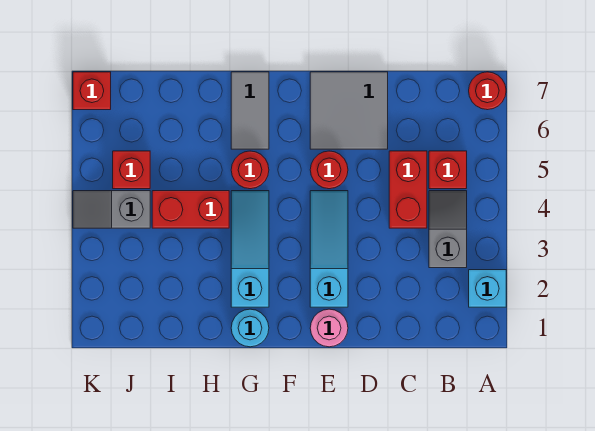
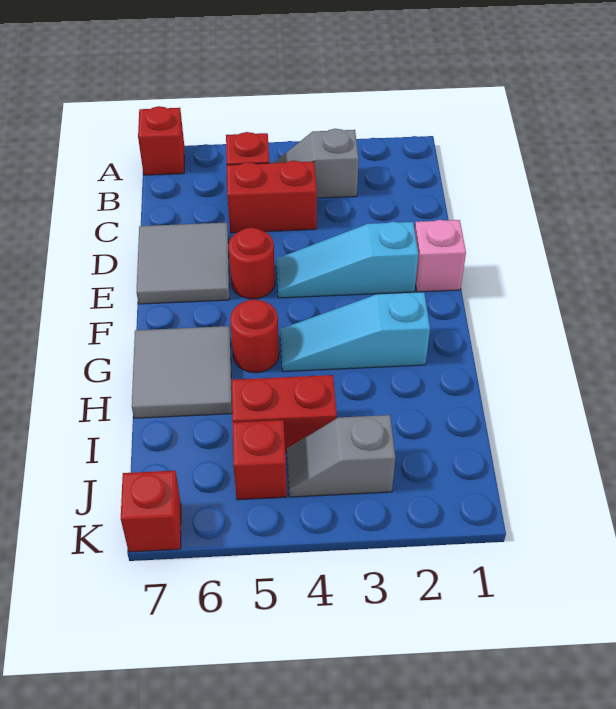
cyan 1x1 brick [469,270,506,307] -> none
red 1x1 round brick [469,72,506,110] -> red 1x1 brick [138,106,184,175]
pink 1x1 round brick [310,309,348,347] -> pink 1x1 brick [415,220,466,292]
cyan 1x1 round brick [231,309,269,347] -> none
grey 1x2 tile [231,72,269,149] -> grey 2x2 tile [132,326,232,418]
red 1x2 brick [152,191,229,228] -> red 1x2 brick turned to [232,375,337,453]
grey 1x2 slope [73,191,150,228] -> grey 1x2 slope turned to [287,415,395,497]

